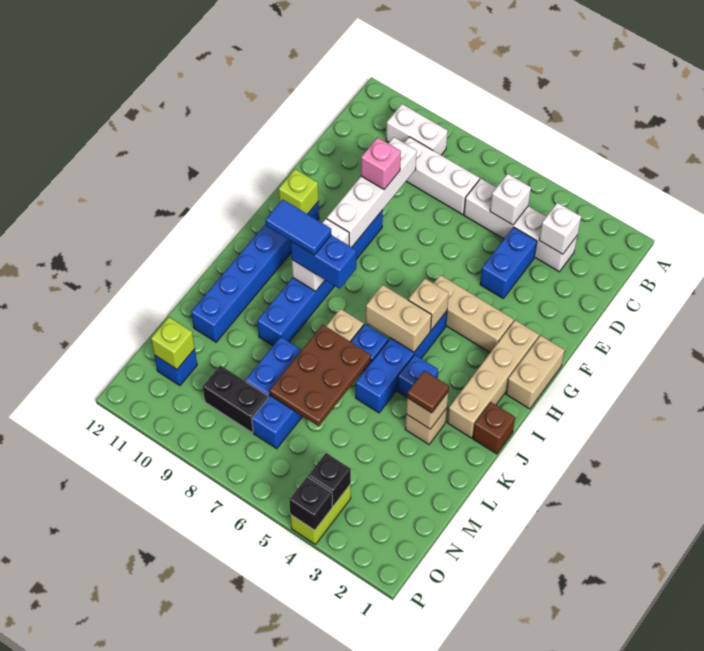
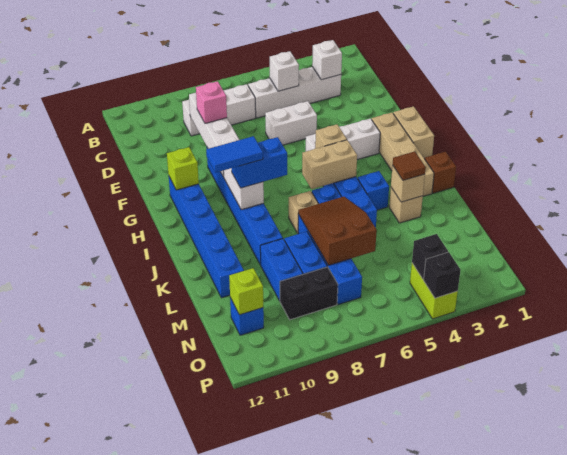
white 1x2 brick [386,104,448,155] -> white 1x2 brick moved to [265,101,317,145]
blue 1x2 brick [480,227,537,298] -> blue 1x2 brick moved to [260,239,303,301]
tan 1x3 brick [434,275,514,352] -> white 1x3 brick [306,118,380,160]
brown 2x3 plate [270,325,371,426] -> brown 2x3 slope [298,197,377,265]

